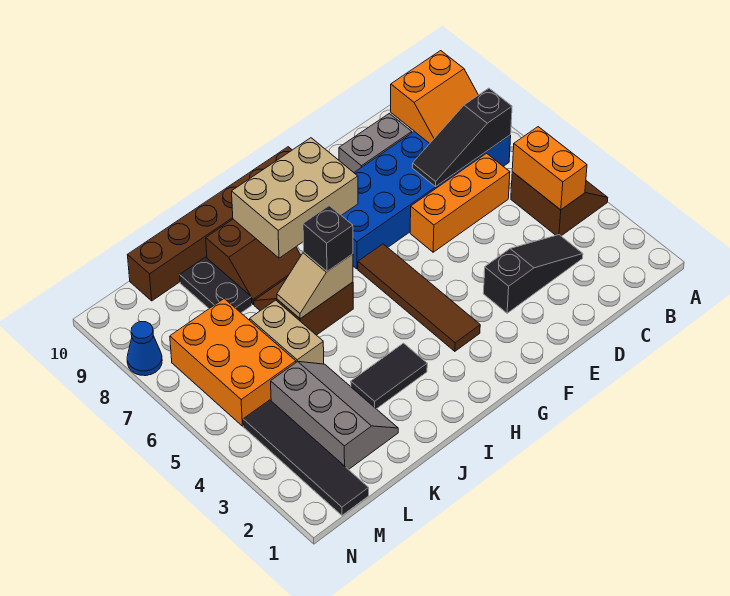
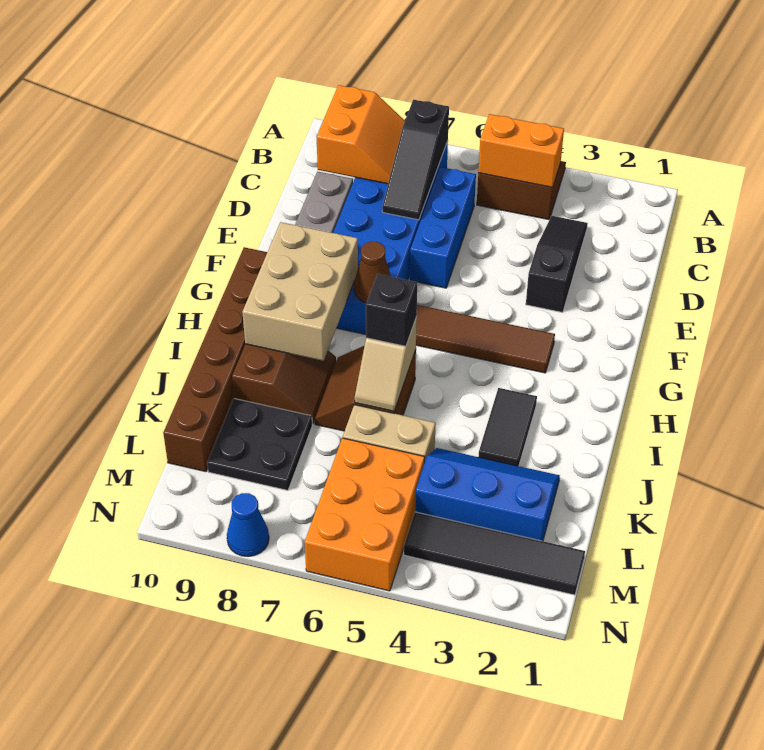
orange 1x3 brick [410,153,510,252] -> blue 1x3 brick [410,167,476,288]
none -> brown 1x1 cone [354,242,391,303]
grey 2x3 slope [271,362,398,470] -> blue 2x3 slope [415,448,560,541]
black 1x2 plate [180,257,252,313] -> black 2x2 plate [207,399,312,490]
orange 2x3 brick [170,299,296,426] -> orange 2x3 brick turned to [305,438,425,591]

